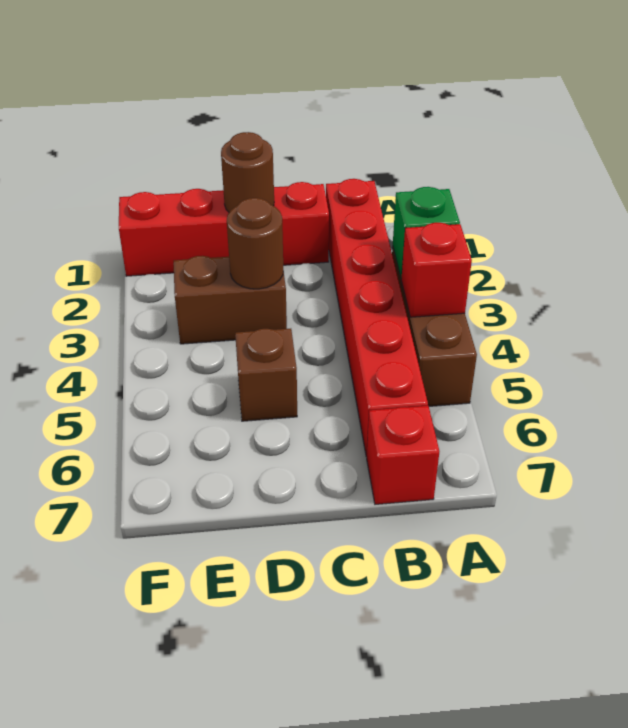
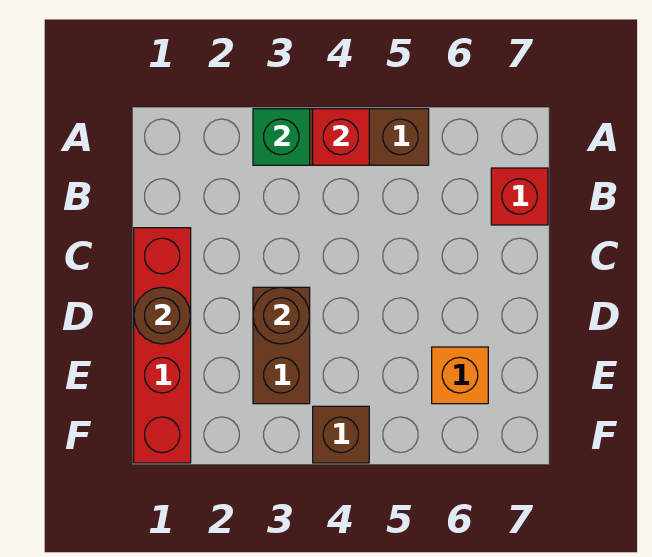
red 1x6 brick [326,179,428,456] -> none
brown 1x1 brick [235,329,297,421] -> brown 1x1 brick moved to [313,406,369,463]
none -> orange 1x1 brick [432,347,488,404]

